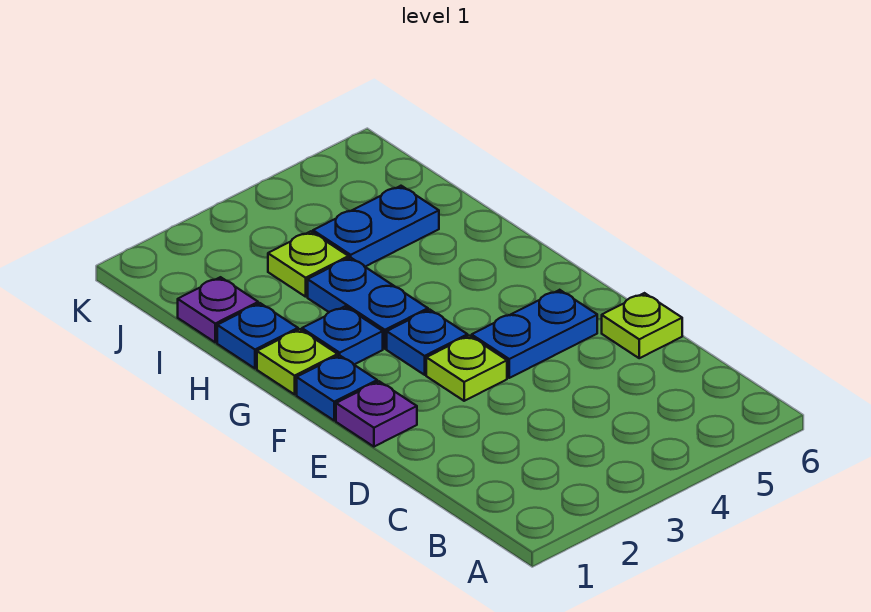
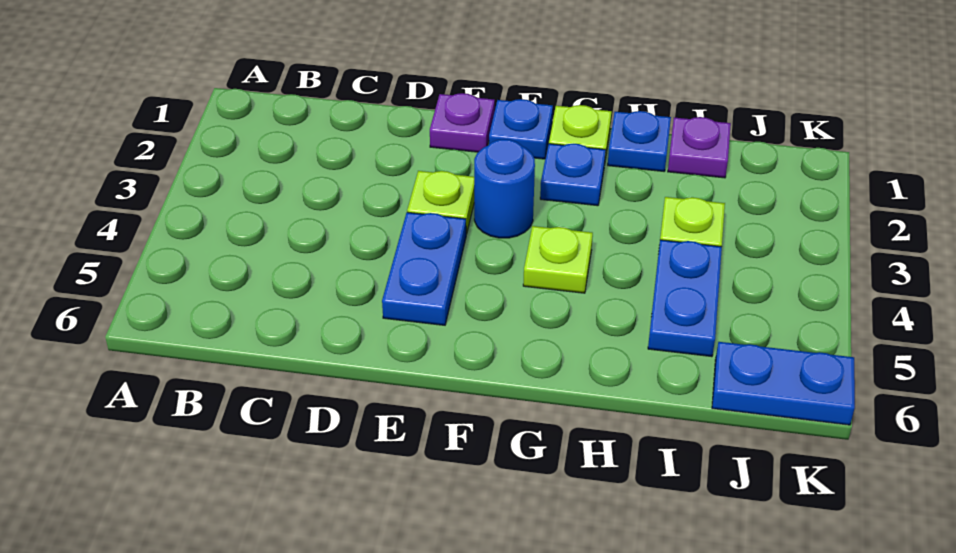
lime 1x1 plate [602,293,682,358] -> lime 1x1 plate moved to [523,226,593,293]
blue 1x1 plate [387,310,468,375] -> blue 1x1 round brick [474,139,535,238]
blue 1x2 plate [308,257,428,349] -> blue 1x2 plate moved to [712,342,855,425]

